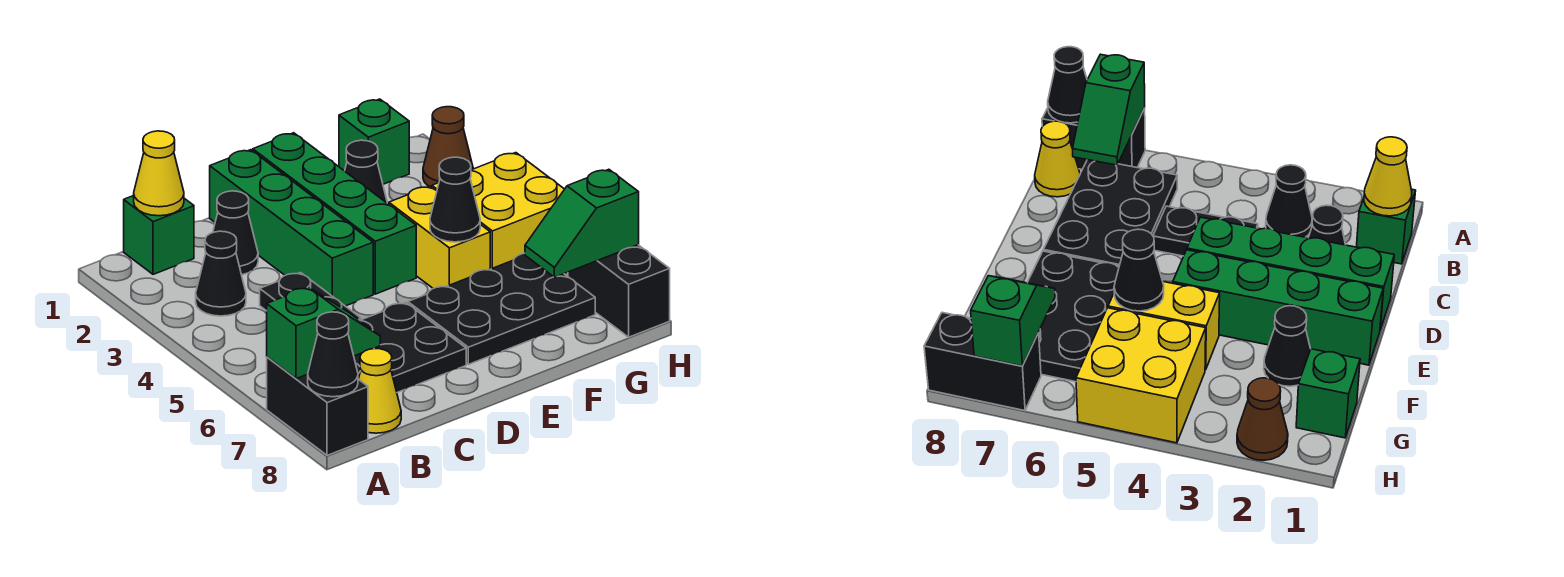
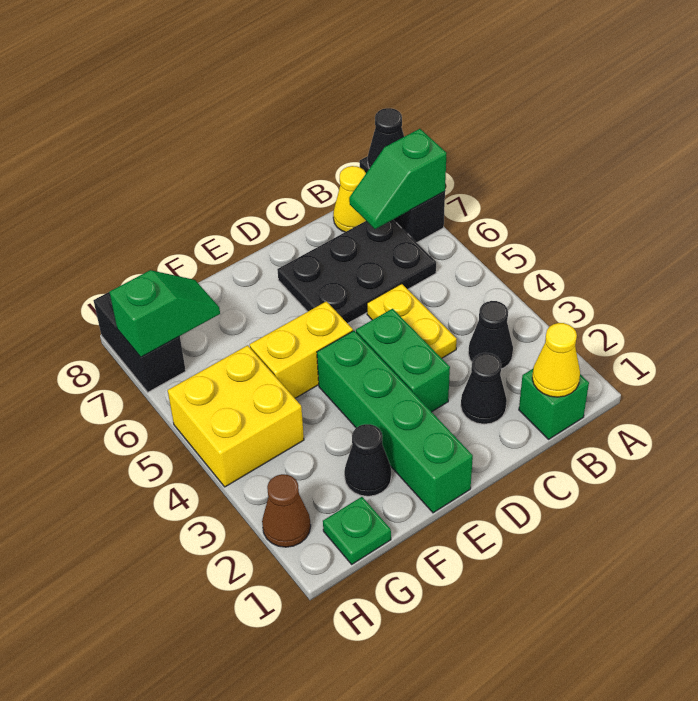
black 1x2 plate [260,273,361,320] -> yellow 1x2 plate [367,284,457,358]
green 1x4 brick [210,150,373,306] -> green 1x2 brick [356,309,450,412]
black 2x3 plate [408,253,595,364] -> none
yellow 1x2 brick [389,186,490,289] -> yellow 1x2 brick turned to [250,301,353,398]
black 1x1 cone [430,157,480,242] -> none
green 1x1 brick [339,99,409,184] -> green 1x1 plate [323,497,391,564]

